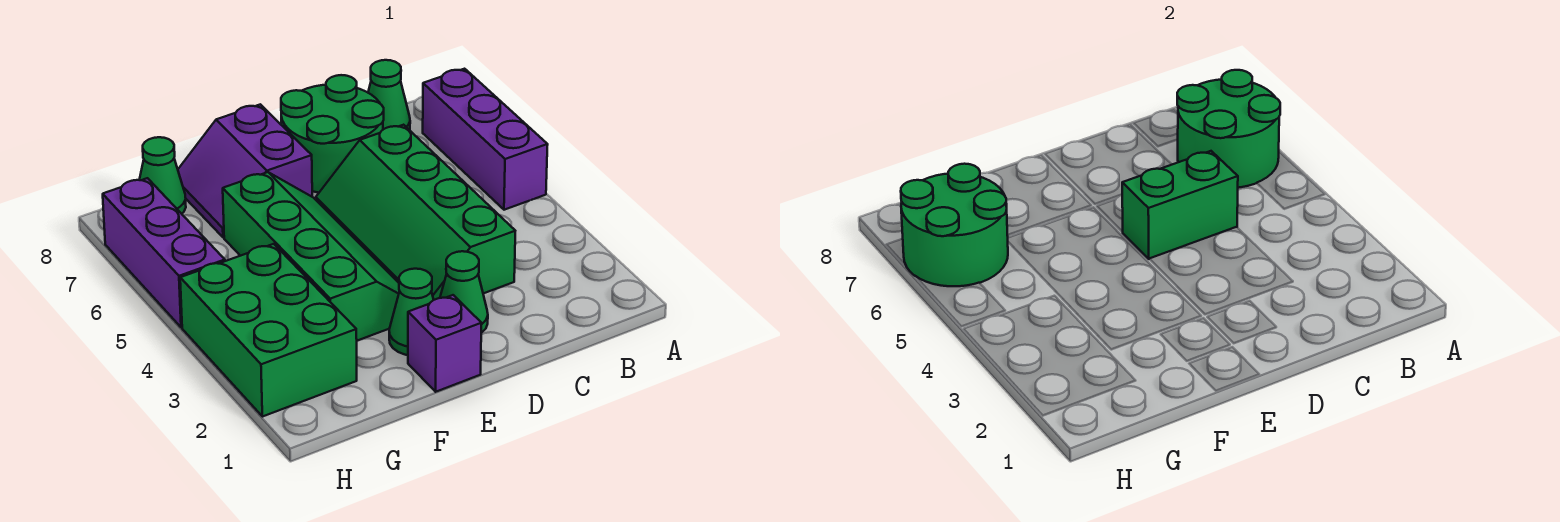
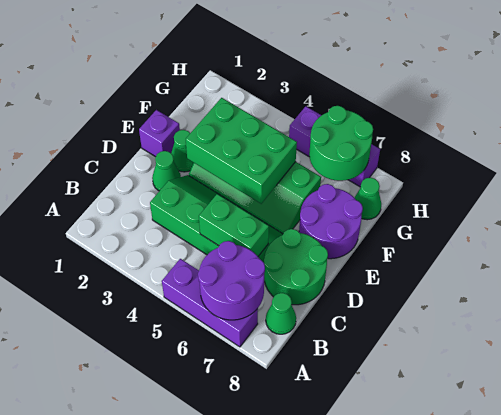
green 2x2 round brick [1177,70,1280,188] -> purple 2x2 round brick [198,241,265,320]
green 1x2 brick [1122,151,1238,259] -> green 1x2 brick turned to [199,194,269,256]
purple 2x2 slope [178,104,312,237] -> purple 2x2 round brick [299,184,363,259]
green 2x3 brick [180,244,357,417] -> green 2x3 brick moved to [186,98,297,204]

